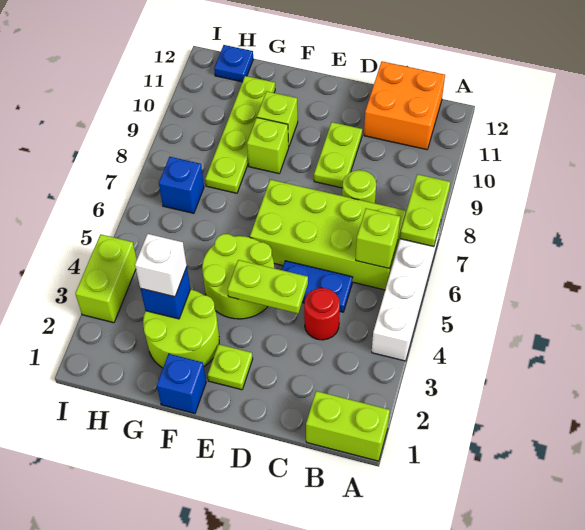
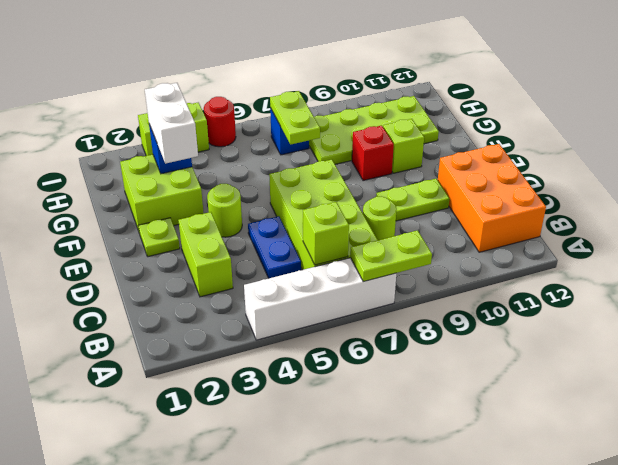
lime 1x2 brick [306,391,390,461] -> lime 1x2 brick moved to [178,212,233,297]
orange 2x2 brick [364,61,445,150] -> orange 2x3 brick [438,144,546,252]
red 1x1 round brick [304,288,340,340] -> red 1x1 round brick moved to [204,97,236,147]
lime 1x2 plate [228,260,308,314] -> lime 1x2 plate moved to [270,91,320,145]
lime 2x2 round brick [202,234,274,319] -> lime 1x1 round brick [207,184,242,237]
blue 1x1 brick [157,354,206,414] -> none
lime 2x2 round brick [143,289,219,368] -> lime 2x2 brick [120,155,204,231]
lime 1x1 brick [247,118,289,174] -> red 1x1 brick [352,126,394,181]
white 1x1 brick [135,234,187,297] -> white 1x2 brick [145,83,198,164]
lime 1x4 plate [205,76,275,193] -> lime 2x4 plate [309,96,439,164]
blue 1x1 plate [214,45,253,82] -> none

